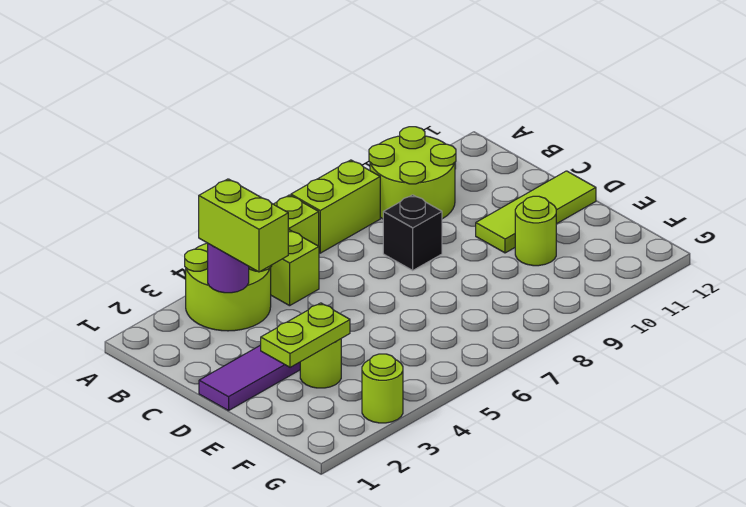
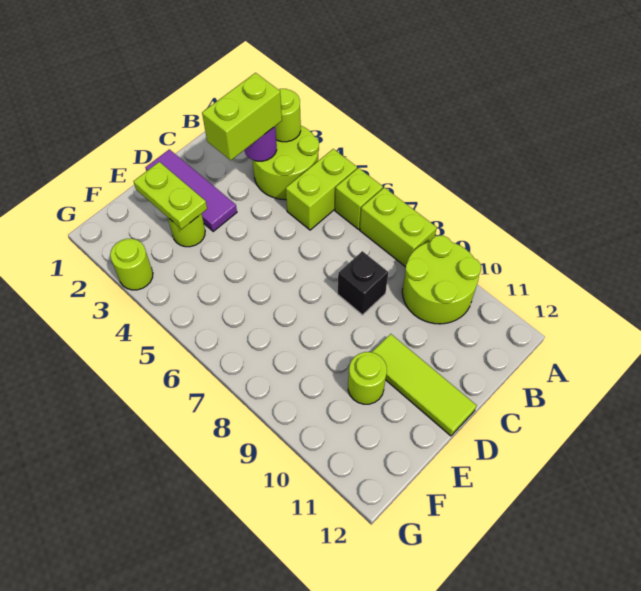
none -> lime 1x1 round brick [275,89,301,142]

